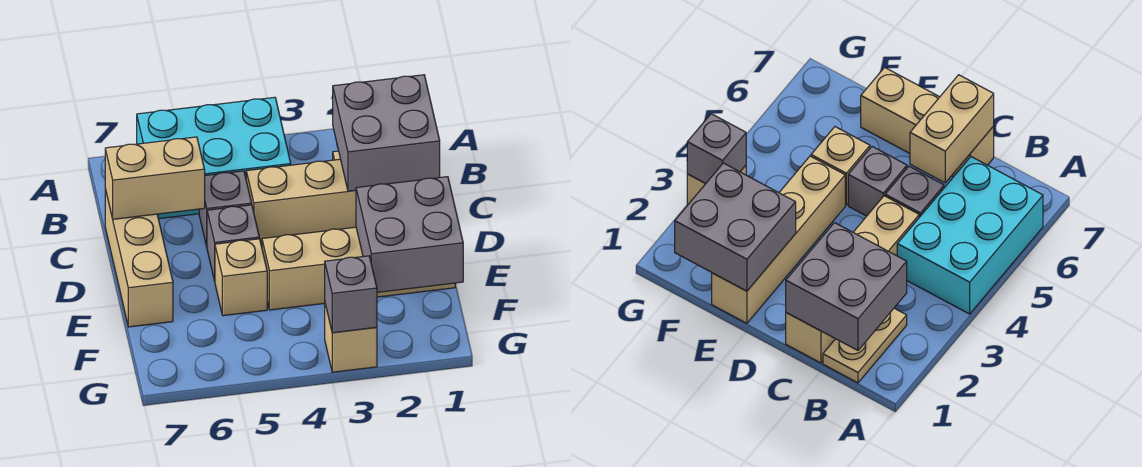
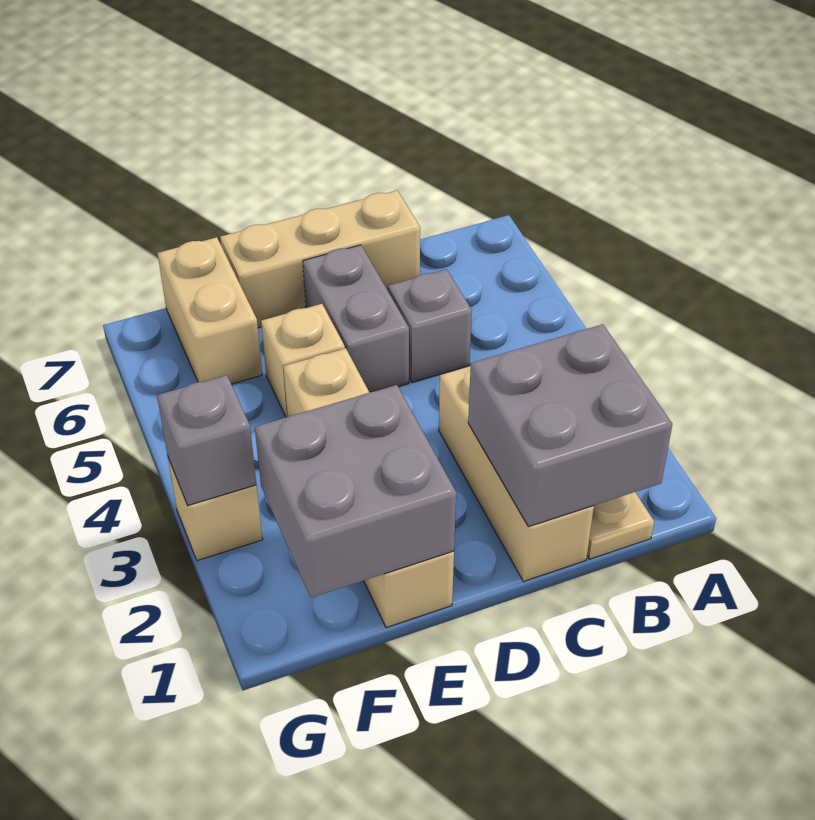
cyan 2x3 brick [137,97,291,219] -> none
tan 1x4 brick [246,159,356,241] -> tan 1x3 brick [439,366,594,581]
tan 1x2 brick [105,137,205,219] -> tan 1x2 brick moved to [158,237,262,384]
grey 1x1 brick [207,205,259,281] -> grey 1x2 brick [303,245,409,392]

